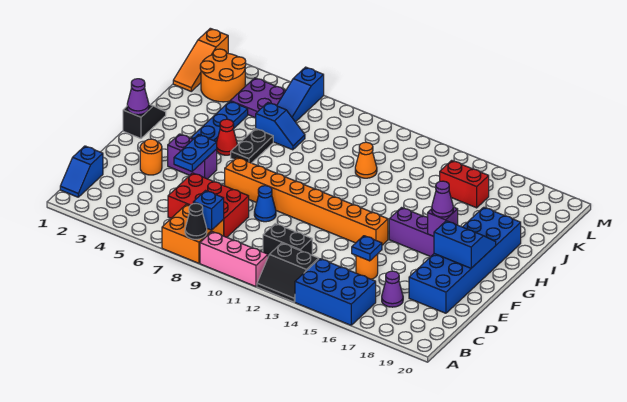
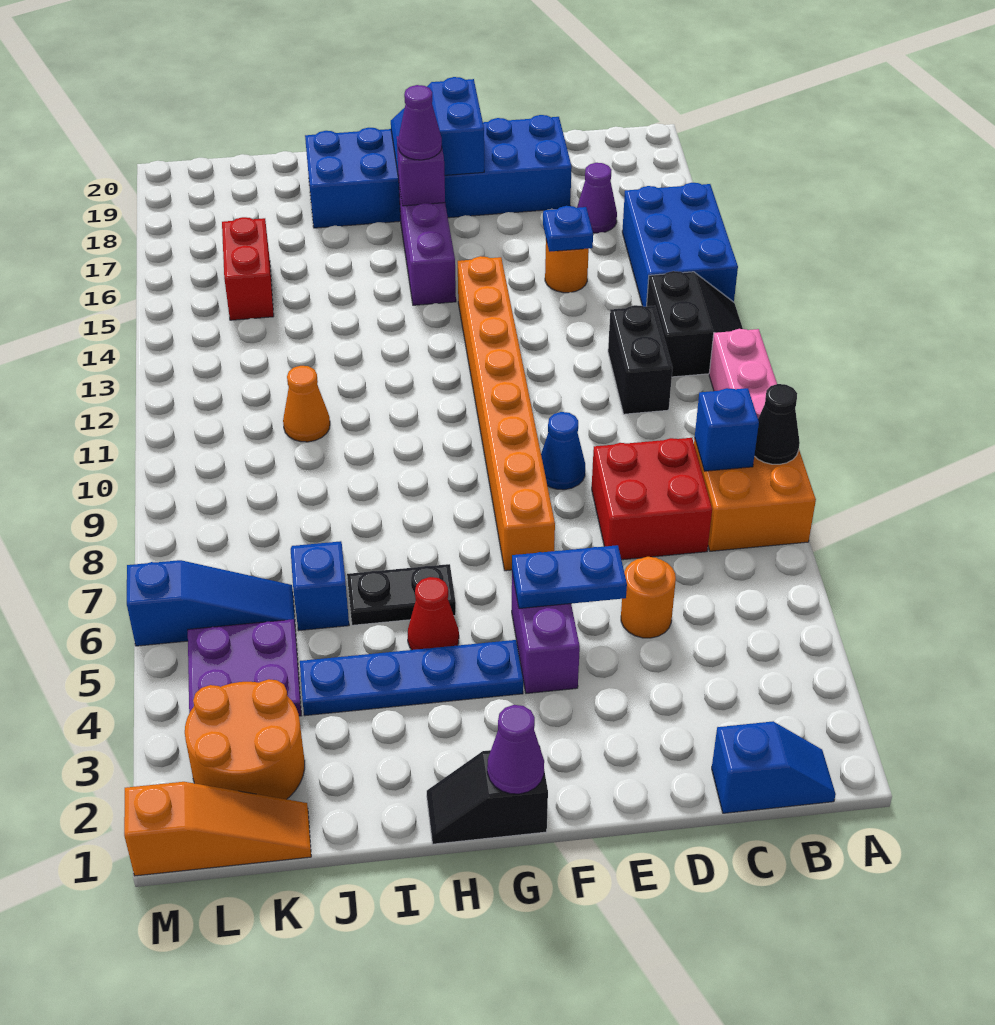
red 2x3 brick [168,173,249,237] -> red 2x2 brick [592,438,712,560]
orange 1x1 round brick [140,139,162,175] -> orange 1x1 round brick moved to [621,557,676,638]

